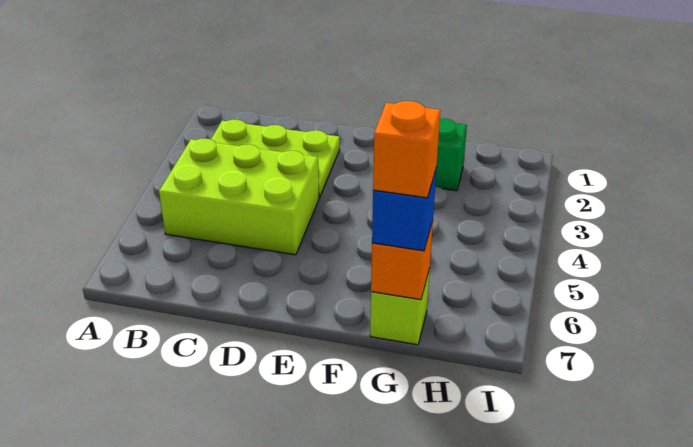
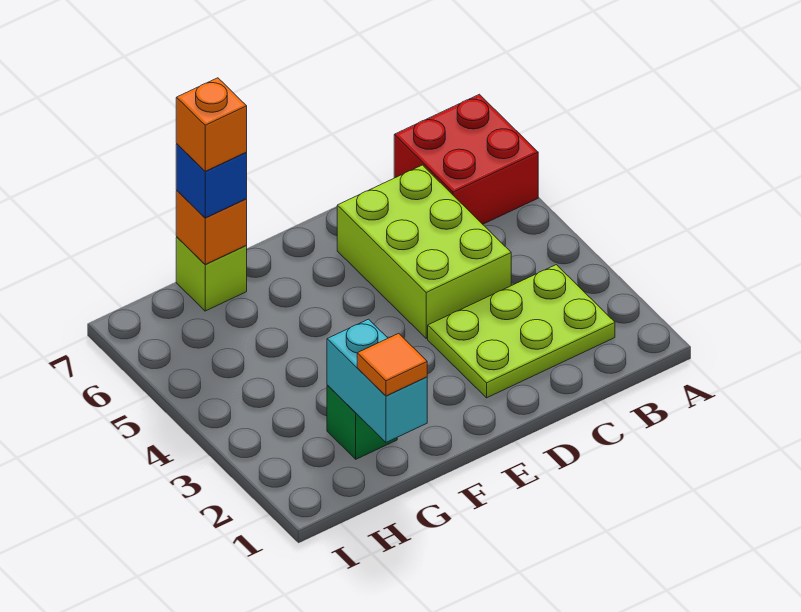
none -> red 2x2 brick [394,94,538,224]
lime 2x3 brick [159,139,319,255] -> lime 2x3 brick turned to [337,165,511,338]
none -> cyan 1x2 brick [327,319,427,442]
none -> orange 1x1 tile [357,333,427,396]

